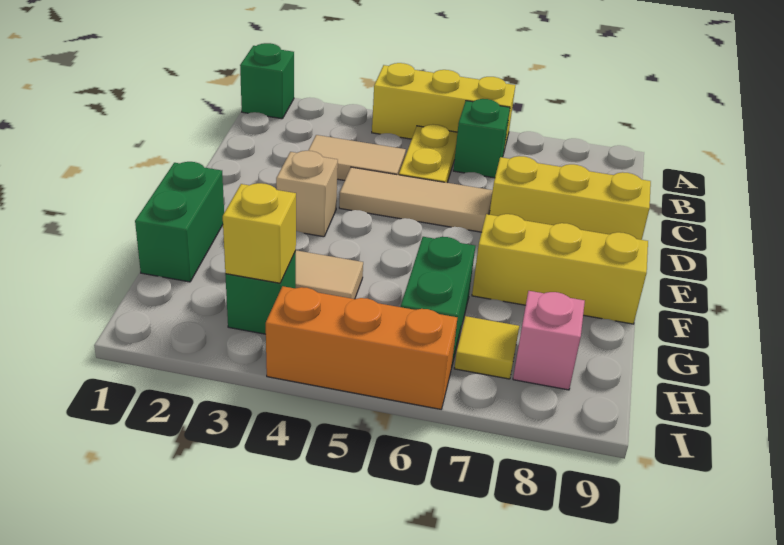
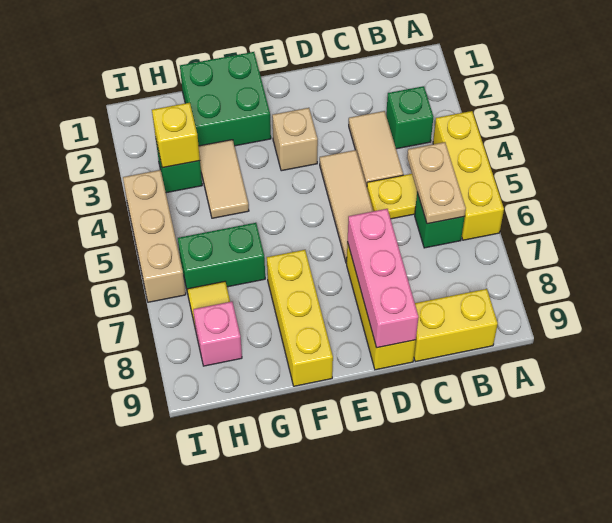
green 1x1 brick [240,43,294,119] -> green 1x1 brick moved to [386,86,433,149]
none -> tan 1x2 plate [407,142,466,224]
none -> yellow 1x2 brick [414,289,498,362]
none -> pink 1x3 brick [348,209,419,348]
green 1x2 brick [135,162,224,282] -> green 2x2 brick [180,52,271,146]
orange 1x3 brick [266,286,458,409] -> tan 1x3 brick [123,170,186,302]

